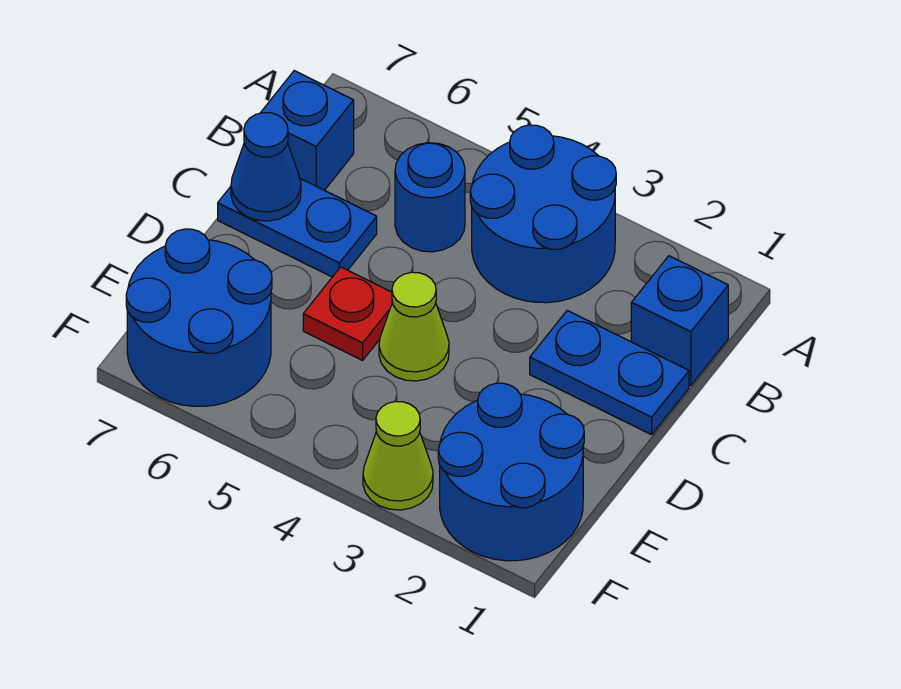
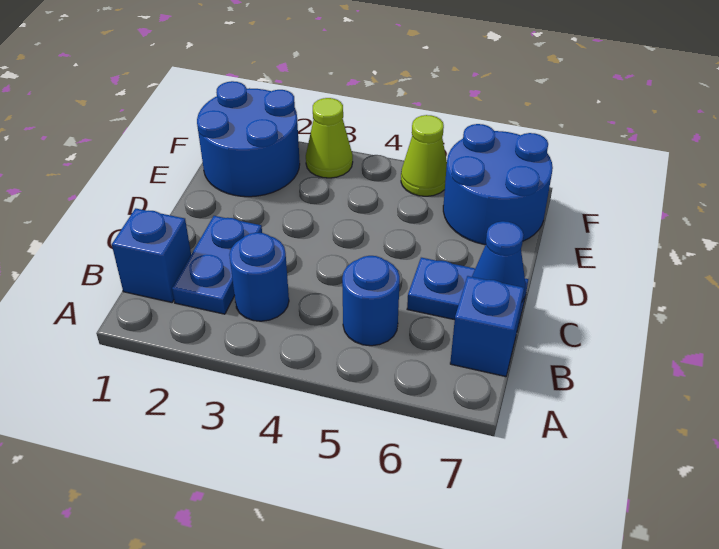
blue 2x2 round brick [470,125,616,303] -> blue 1x1 round brick [229,233,289,321]
blue 1x2 plate [530,310,689,435] -> blue 1x2 plate turned to [172,216,262,314]
lime 1x1 cone [379,272,449,381] -> lime 1x1 cone moved to [401,115,447,196]
red 1x1 plate [303,267,392,360] -> none

